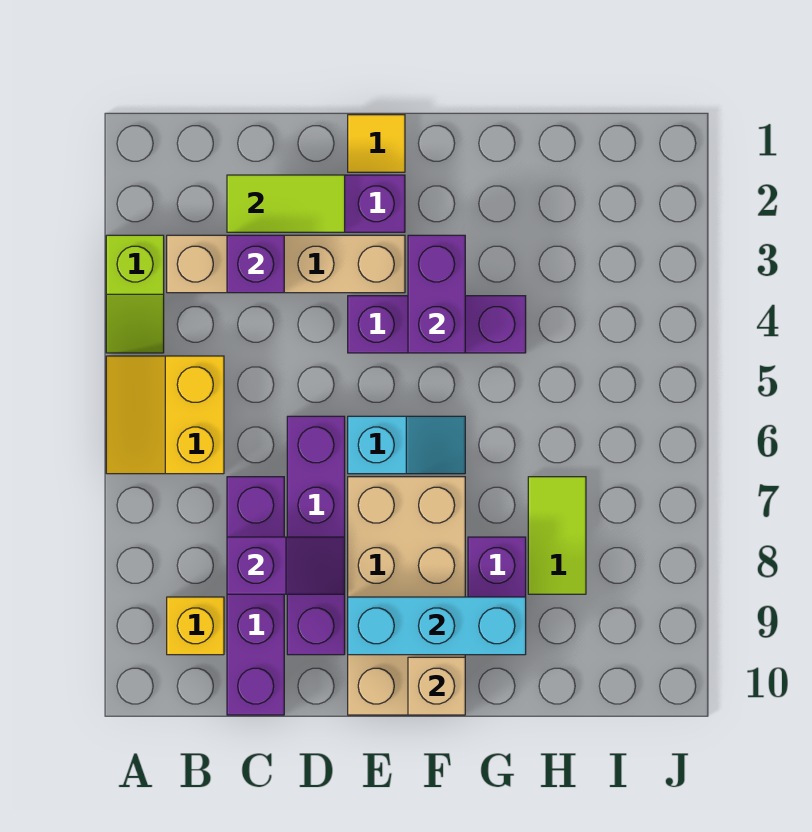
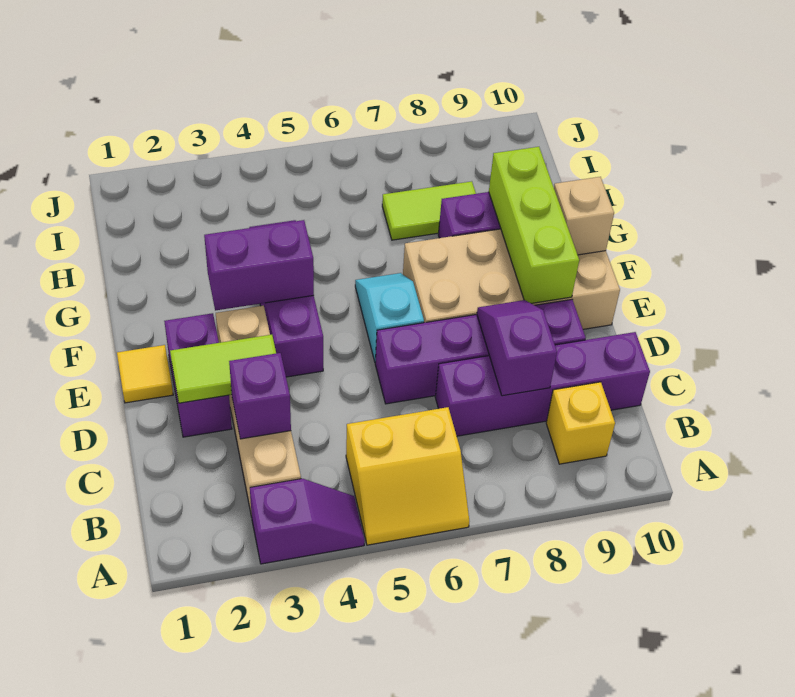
lime 1x2 slope [106,235,164,353] -> purple 1x2 slope [250,479,365,564]
lime 1x2 tile [227,175,345,232] -> lime 1x2 tile turned to [170,335,276,403]
cyan 1x3 brick [348,597,526,655] -> lime 1x3 brick [489,147,579,303]

